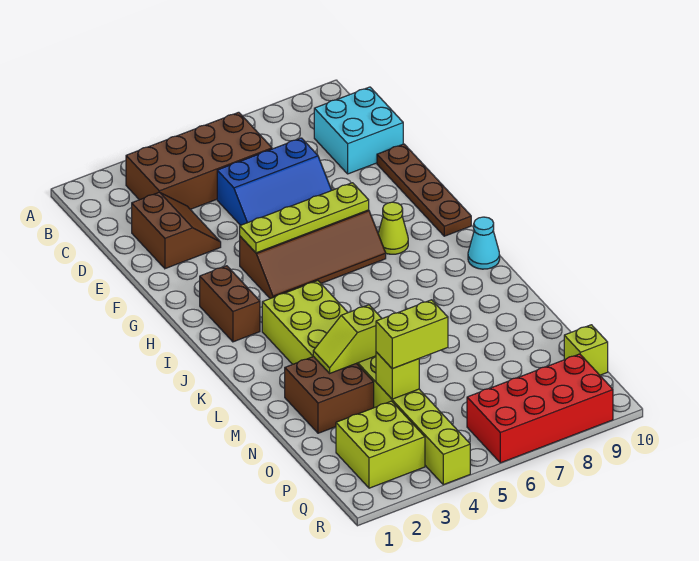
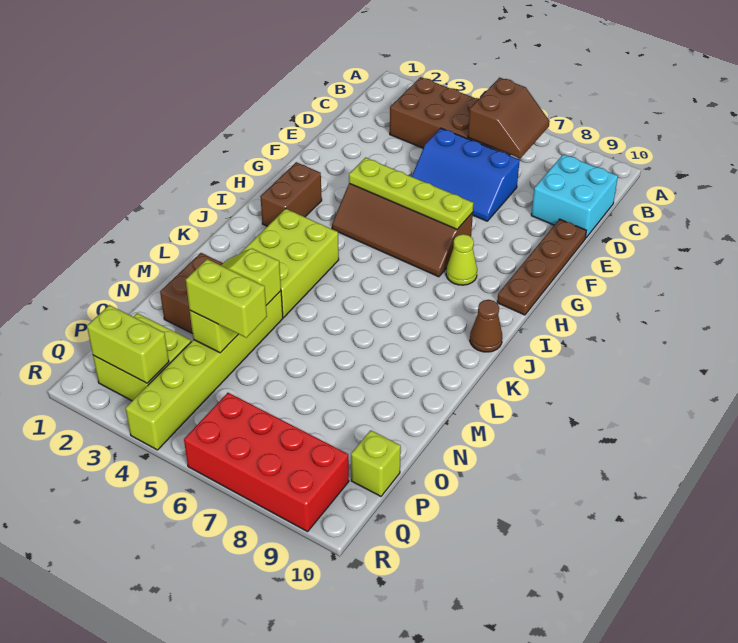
brown 2x2 slope [132,192,221,269] -> brown 2x2 slope moved to [468,78,550,158]
cyan 1x1 cone [468,217,500,269] -> brown 1x1 cone [470,300,502,352]
none -> lime 1x2 brick [87,305,169,383]

